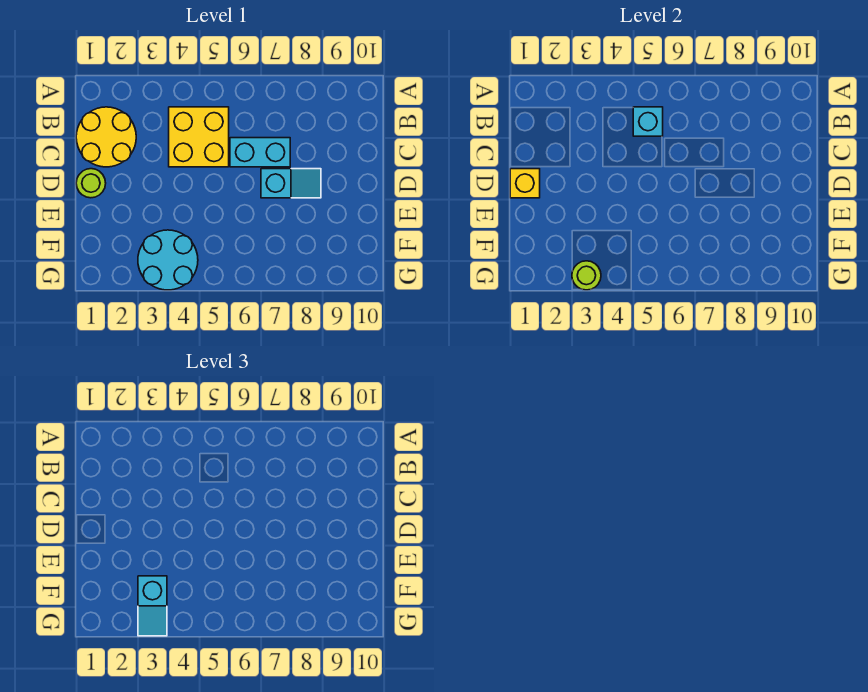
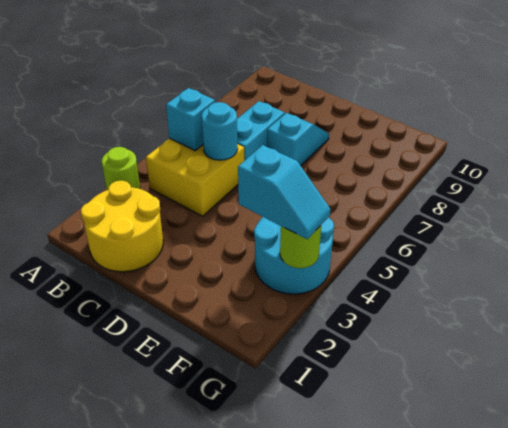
none -> cyan 1x1 round brick [202,102,238,160]
lime 1x1 round brick [76,169,106,198] -> lime 1x1 round brick moved to [102,147,140,190]
yellow 1x1 brick [510,169,540,198] -> none

